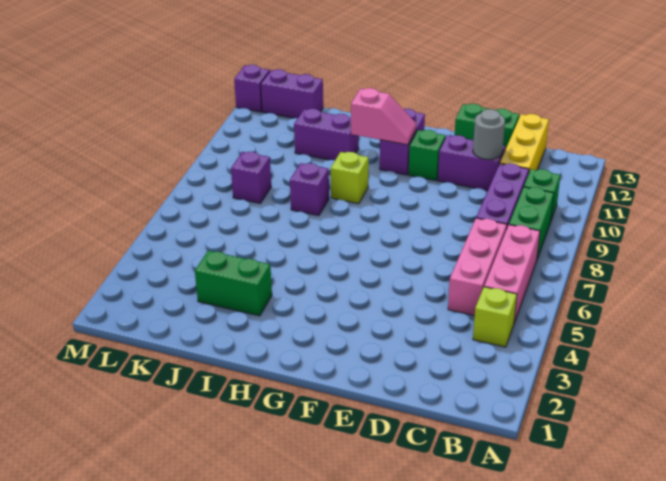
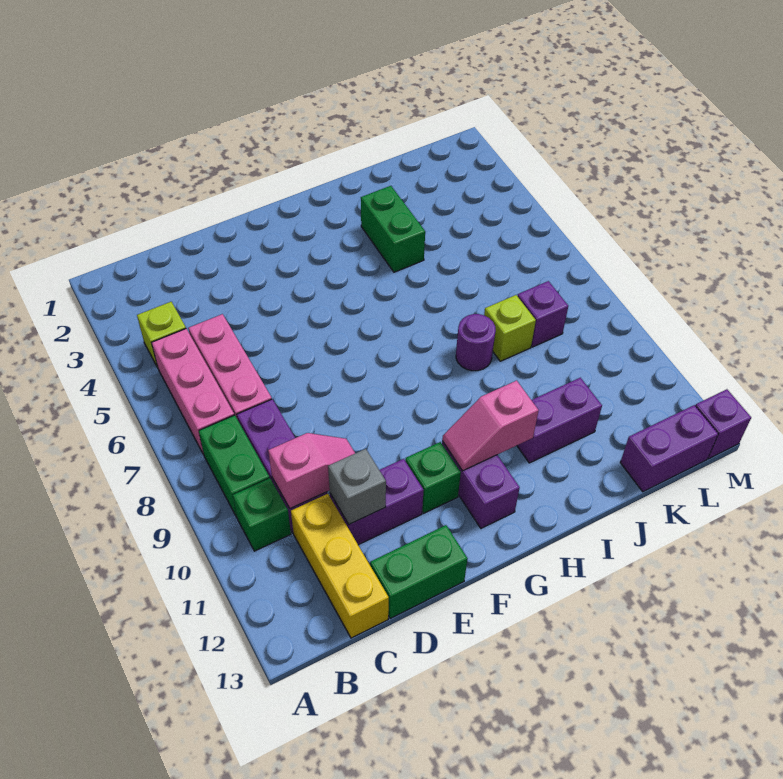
none -> pink 1x2 slope [268,433,355,509]
grey 1x1 round brick [473,109,505,160] -> grey 1x1 brick [328,449,386,524]
lime 1x1 brick [331,152,369,204] -> lime 1x1 brick moved to [484,295,536,361]
green 1x2 brick [195,251,272,316] -> green 1x2 brick turned to [361,186,425,272]
purple 1x1 brick [290,163,329,216] -> purple 1x1 round brick [456,314,496,371]

